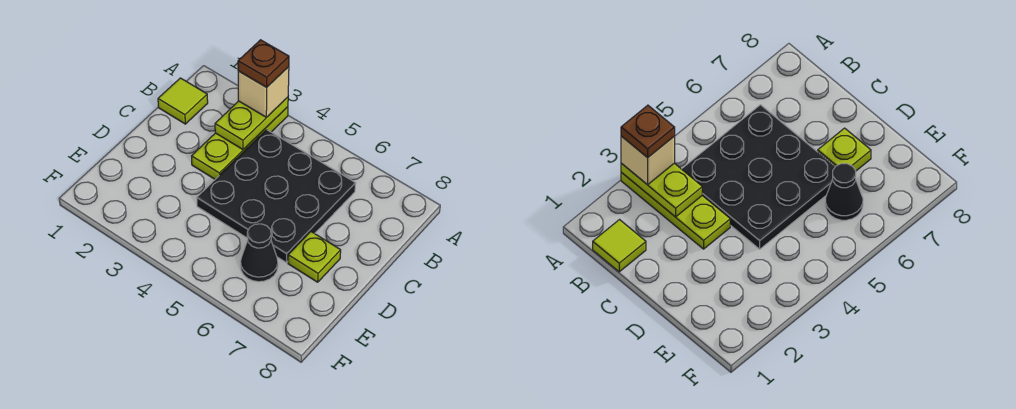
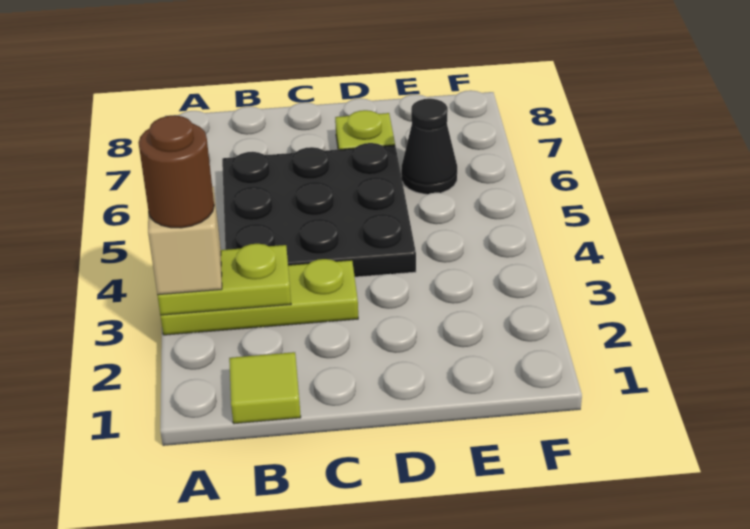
brown 1x1 plate [238,40,289,87] -> brown 1x1 round brick [138,116,214,228]

